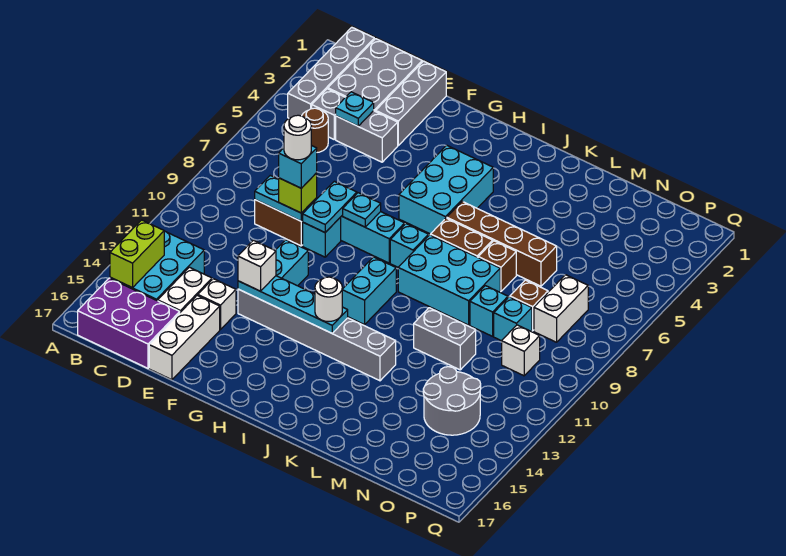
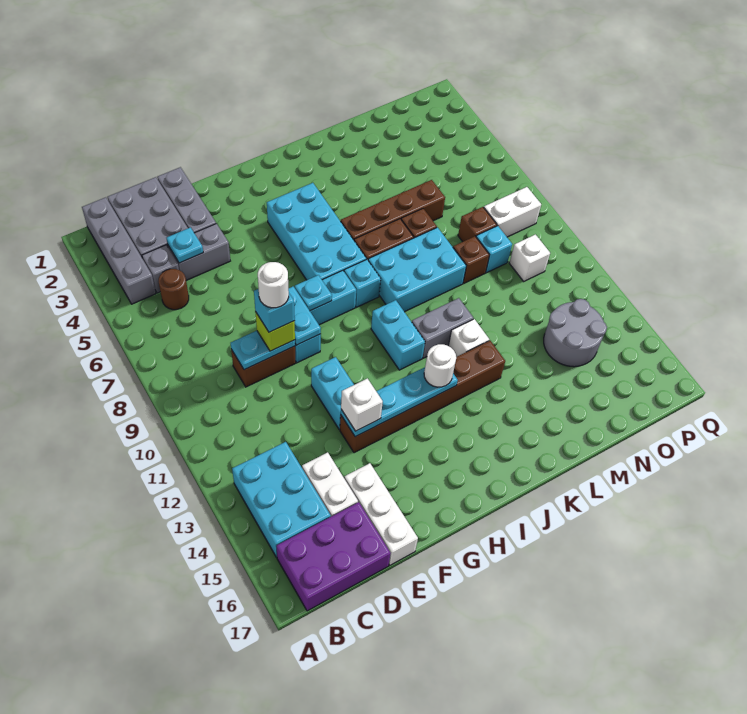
lime 1x2 brick [110,220,164,288] -> none
white 1x1 brick [198,279,236,330] -> white 1x1 brick moved to [448,319,489,357]
grey 1x6 brick [238,289,396,381] -> brown 1x6 brick [340,341,505,453]
cyan 2x3 brick [399,145,493,234] -> cyan 2x4 brick [267,183,366,280]
grey 1x2 brick [414,308,476,370] -> grey 1x2 brick moved to [412,298,473,358]
cyan 1x1 brick [470,286,508,336] -> brown 1x1 brick [453,236,489,283]
white 1x2 brick [534,275,588,342] -> white 1x2 brick turned to [484,187,541,237]

